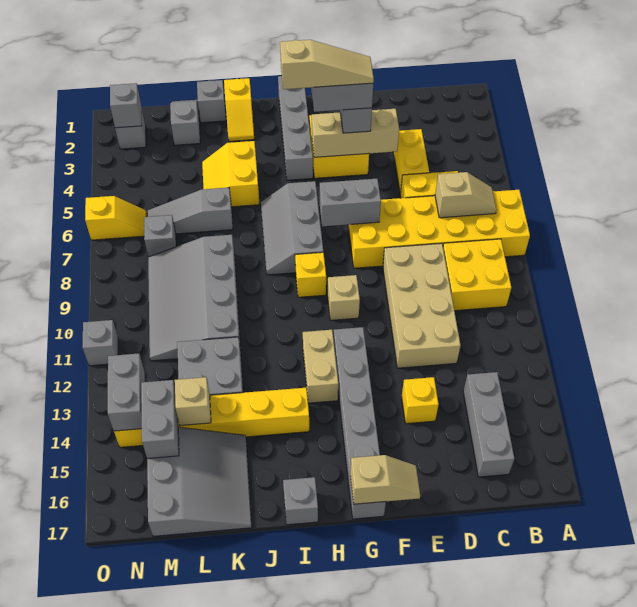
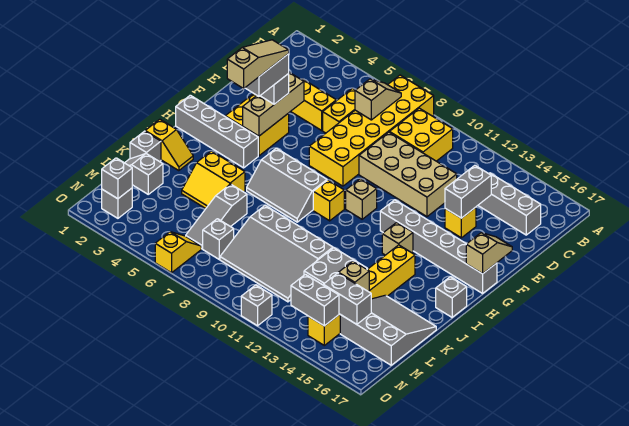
grey 1x2 brick [320,179,381,226] -> grey 1x2 brick moved to [445,165,491,218]
tan 1x2 brick [303,330,338,403] -> tan 1x1 brick [382,222,413,255]

